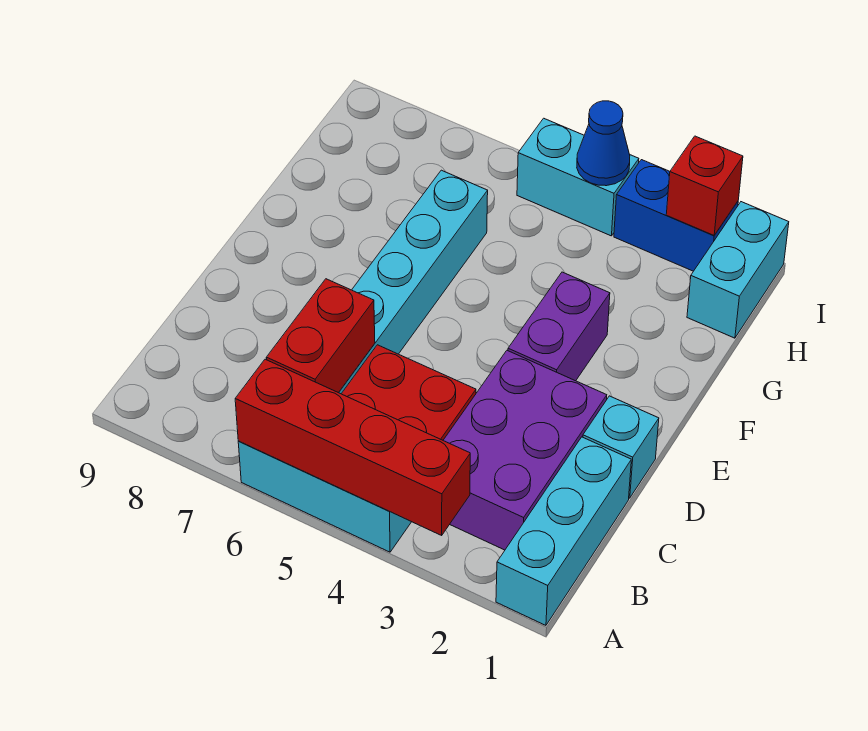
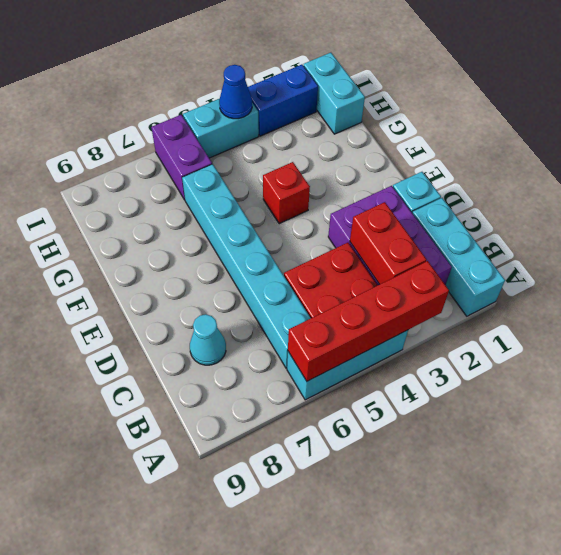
red 1x2 brick [266,279,375,393] -> red 1x2 brick moved to [350,202,426,284]
none -> cyan 1x1 cone [190,314,226,365]
purple 1x2 brick [508,272,610,381] -> purple 1x2 brick moved to [151,115,212,200]
red 1x1 brick [666,136,743,235] -> red 1x1 brick moved to [263,162,310,224]

